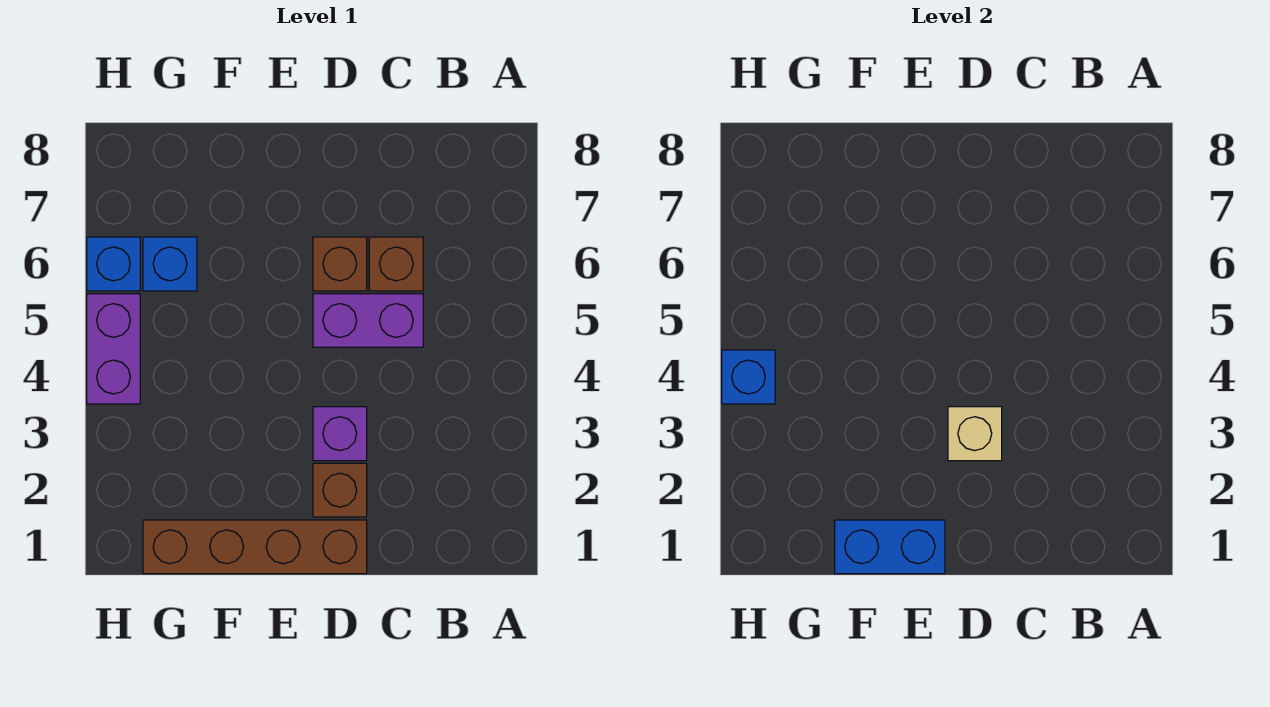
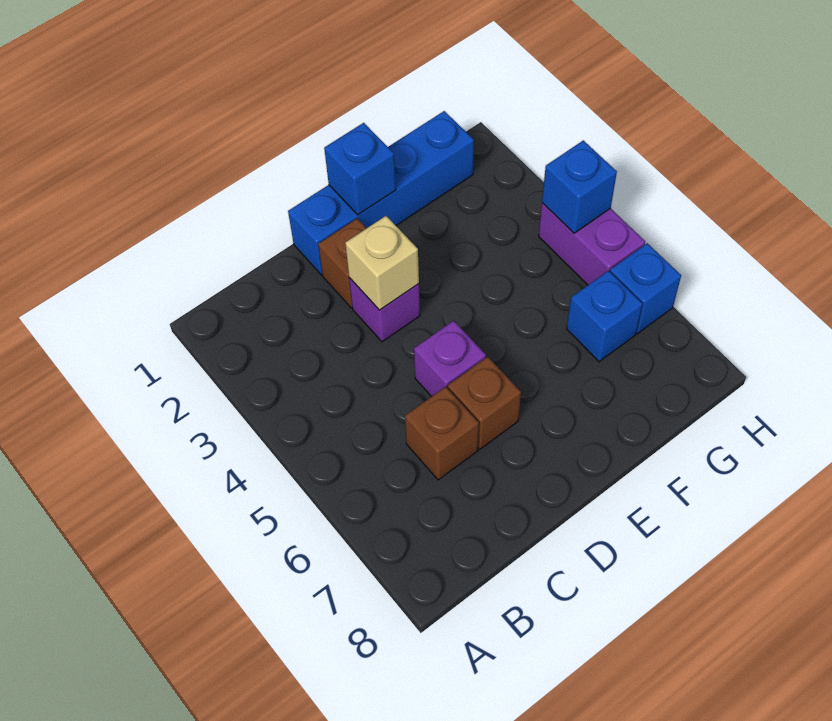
purple 1x2 brick [313,294,423,347] -> purple 1x1 brick [414,321,486,397]
brown 1x4 brick [143,520,367,574] -> blue 1x4 brick [288,111,474,275]
blue 1x2 brick [835,520,945,574] -> blue 1x1 brick [324,123,396,215]

